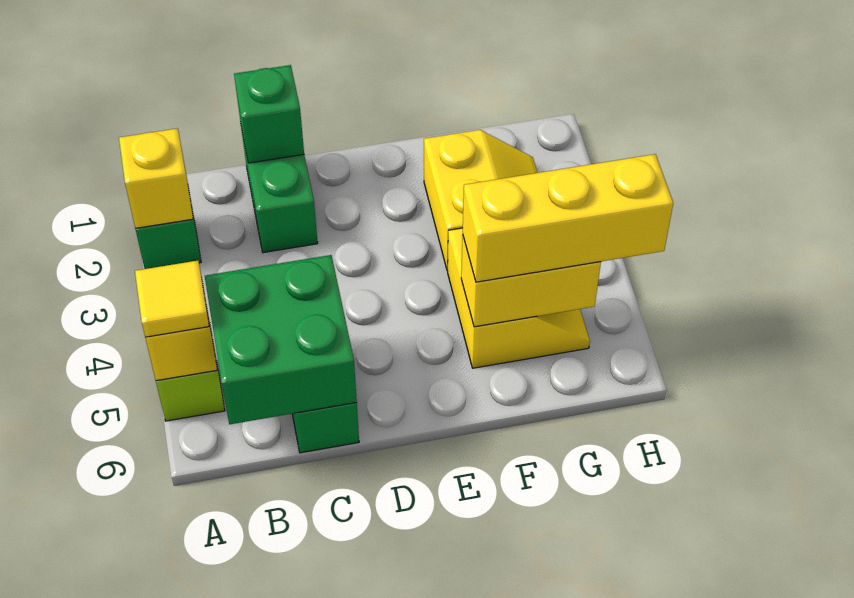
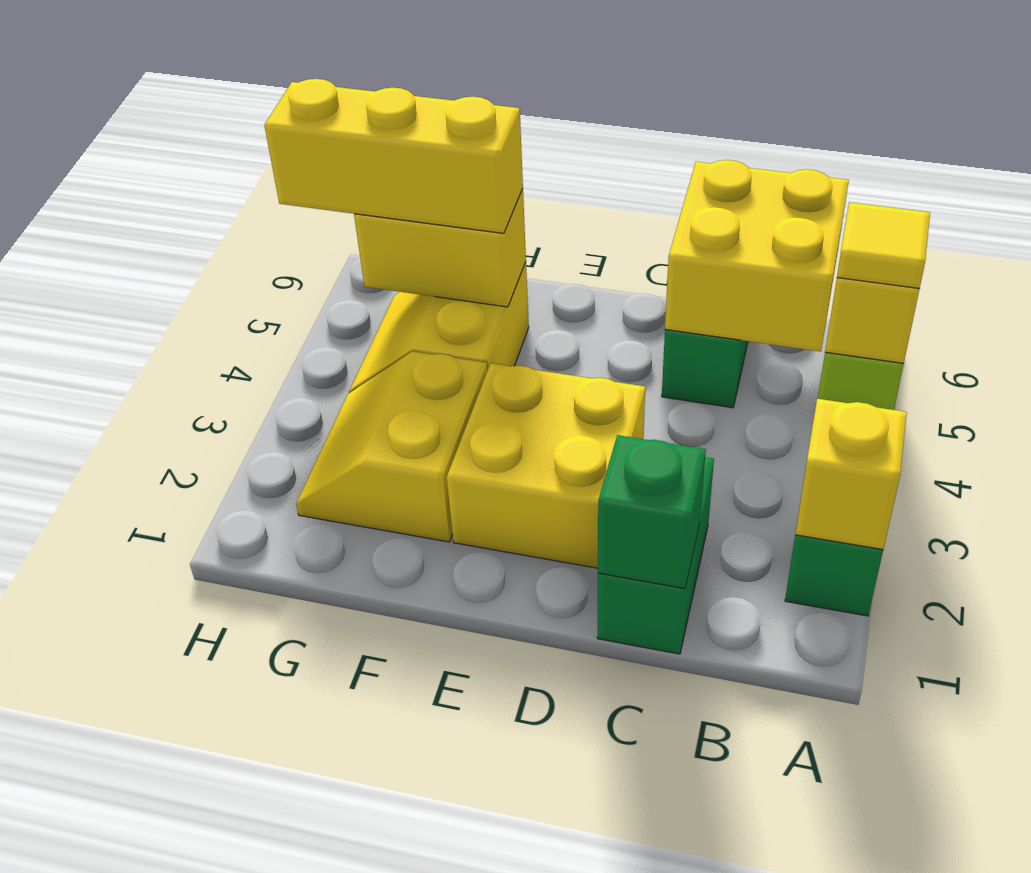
green 2x2 brick [205,255,357,424] -> yellow 2x2 brick [665,160,849,352]
none -> yellow 2x2 brick [446,363,645,568]

